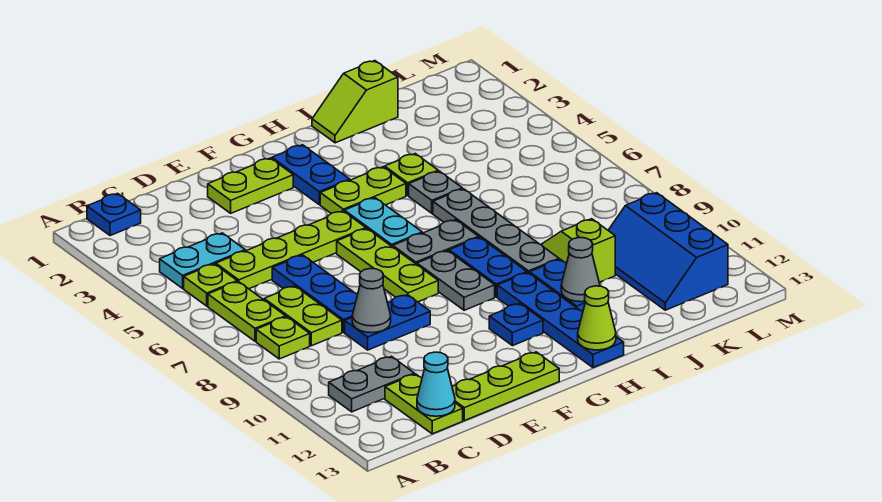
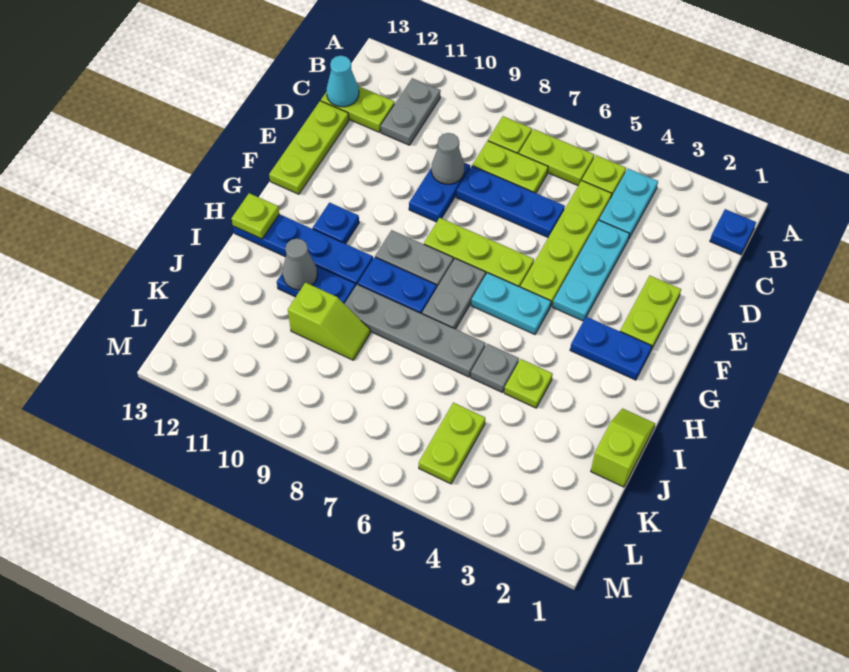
none -> cyan 1x3 plate [553,220,629,321]
lime 1x2 plate [320,167,406,213] -> lime 1x2 plate moved to [419,403,485,484]
lime 1x1 cone [578,286,616,350] -> lime 1x1 plate [232,193,279,239]
blue 2x3 slope [608,193,728,310] -> none

